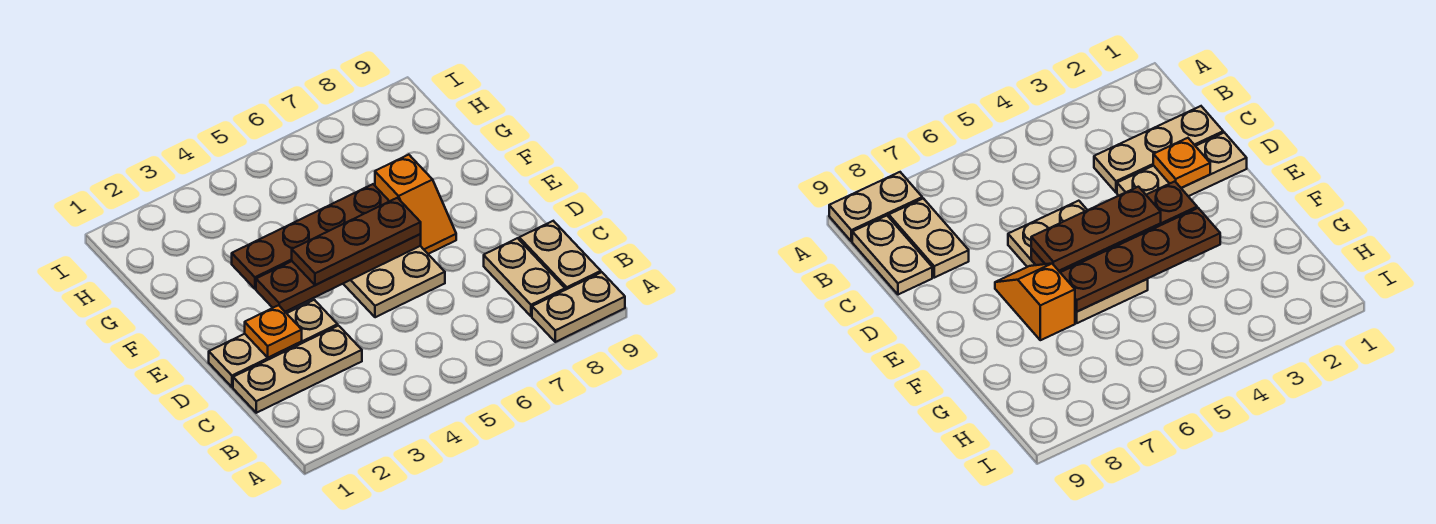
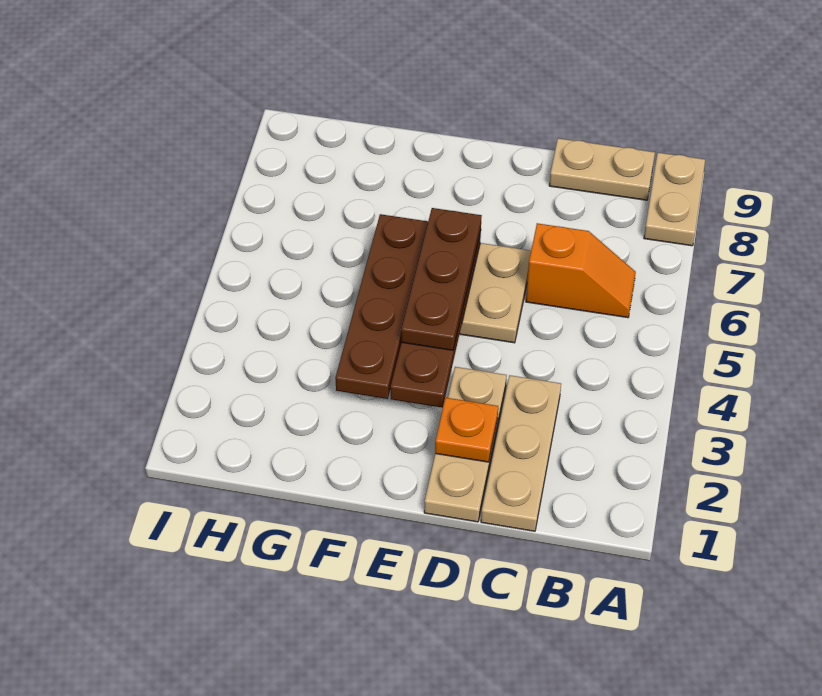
tan 1x2 plate [484,238,565,316] -> none
orange 1x2 slope [375,155,456,254] -> orange 1x2 slope moved to [526,223,636,318]

